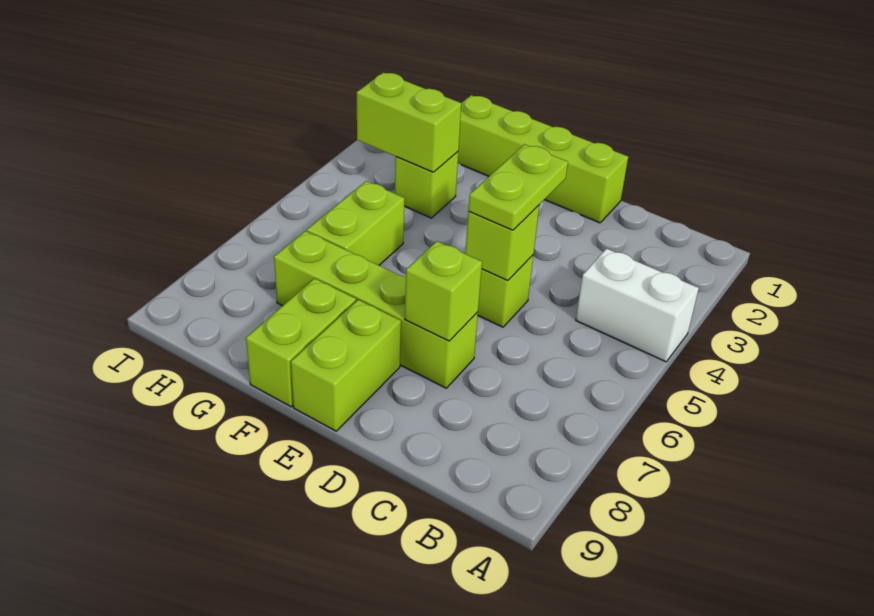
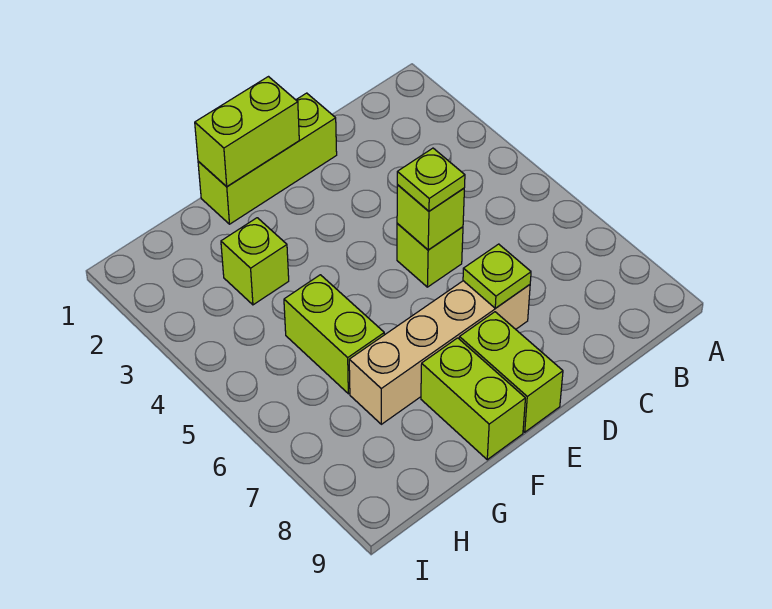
white 1x2 brick [576,249,699,362] -> none
lime 1x4 brick [458,95,628,223] -> lime 1x3 brick [198,93,337,224]
lime 1x2 plate [468,144,568,230] -> lime 1x1 plate [397,148,465,211]
lime 1x4 brick [274,231,478,388] -> tan 1x4 brick [349,281,530,424]
lime 1x1 brick [405,241,482,341] -> lime 1x1 plate [463,244,531,308]
lime 1x2 brick [357,72,461,172] -> lime 1x2 brick moved to [195,77,299,187]

